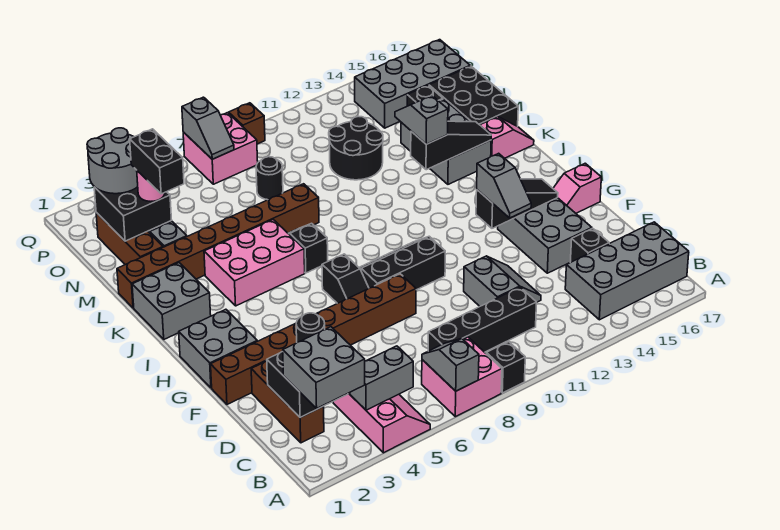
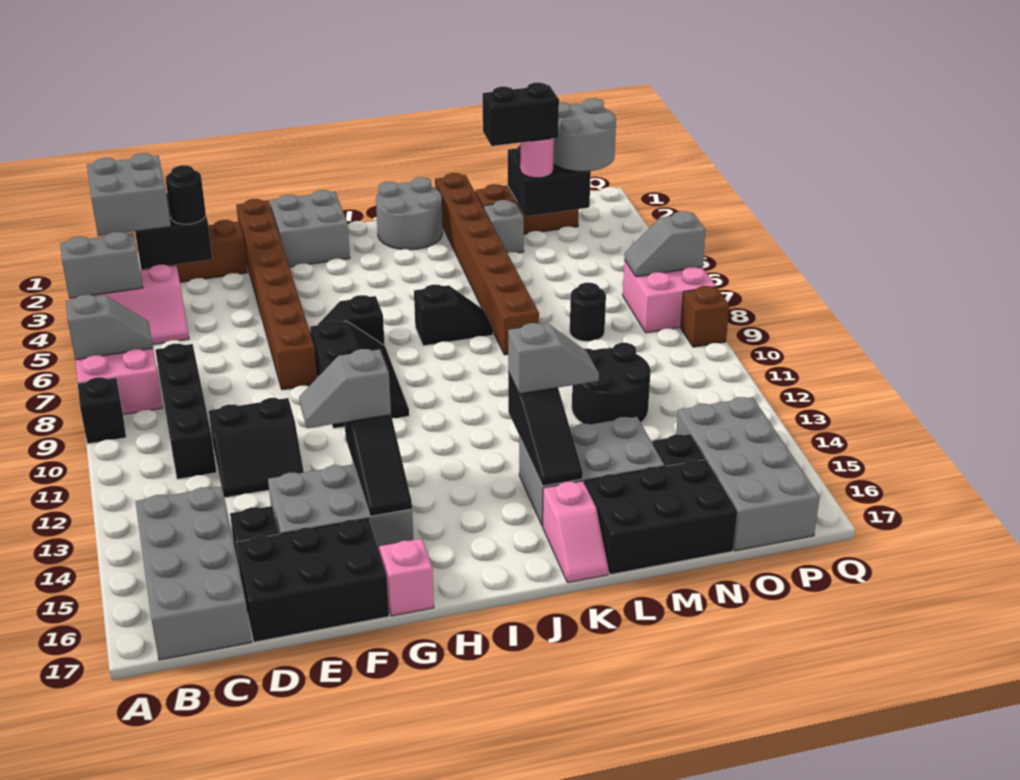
grey 1x2 brick [350,346,413,410] -> grey 1x2 brick turned to [60,232,143,298]
grey 2x2 slope [464,256,541,306] -> black 2x2 slope [209,398,304,498]
none -> black 2x3 brick [236,519,389,642]
grey 2x2 brick [132,263,211,339] -> grey 2x2 round brick [376,177,443,250]
pink 2x3 brick [204,220,305,306] -> none

